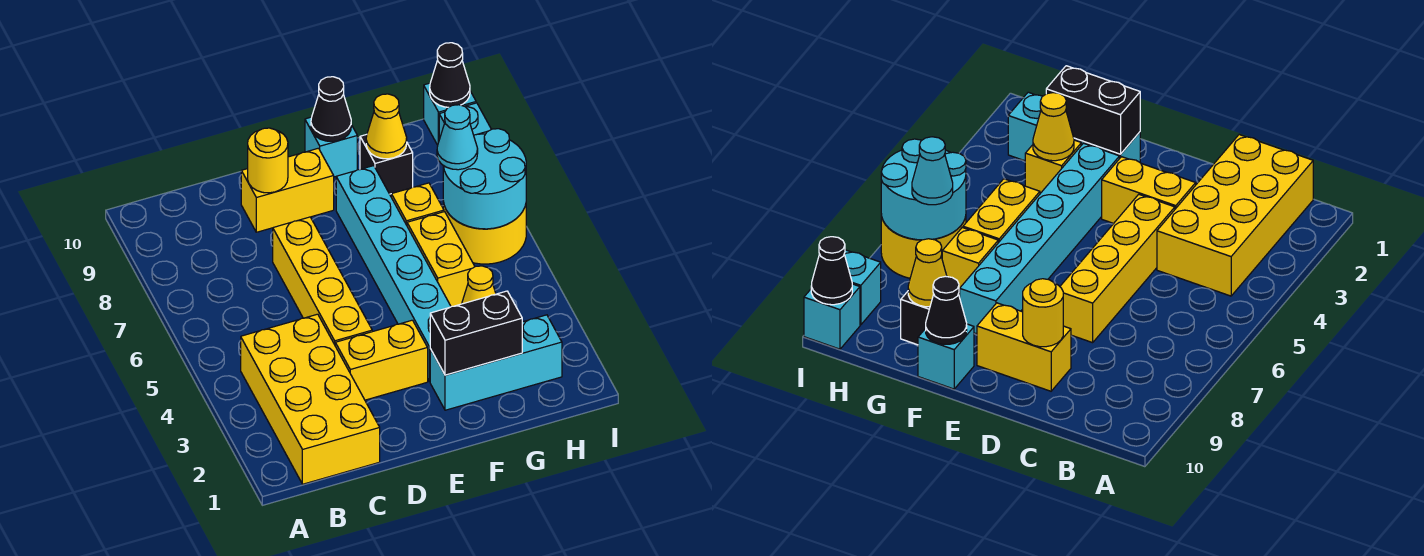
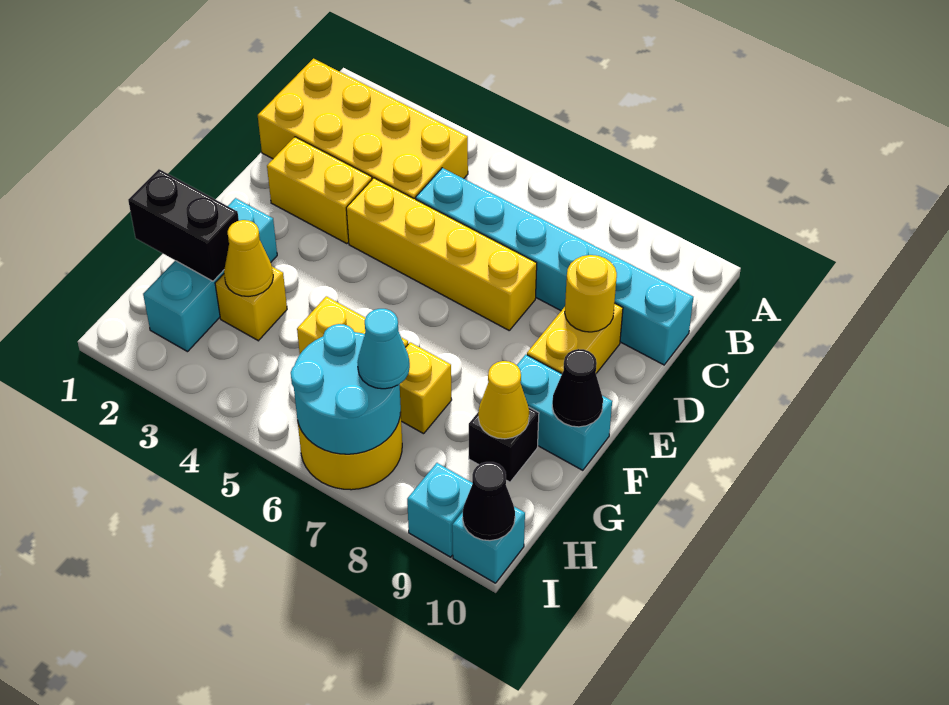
yellow 1x2 brick [335,320,428,400] -> yellow 1x2 brick turned to [267,137,372,244]
black 1x2 brick [430,291,522,375] -> black 1x2 brick turned to [128,169,239,281]
cyan 1x6 brick [336,166,451,382] -> cyan 1x6 brick moved to [415,168,693,365]
cyan 1x1 brick [305,117,357,177] -> cyan 1x2 brick [517,355,612,470]

